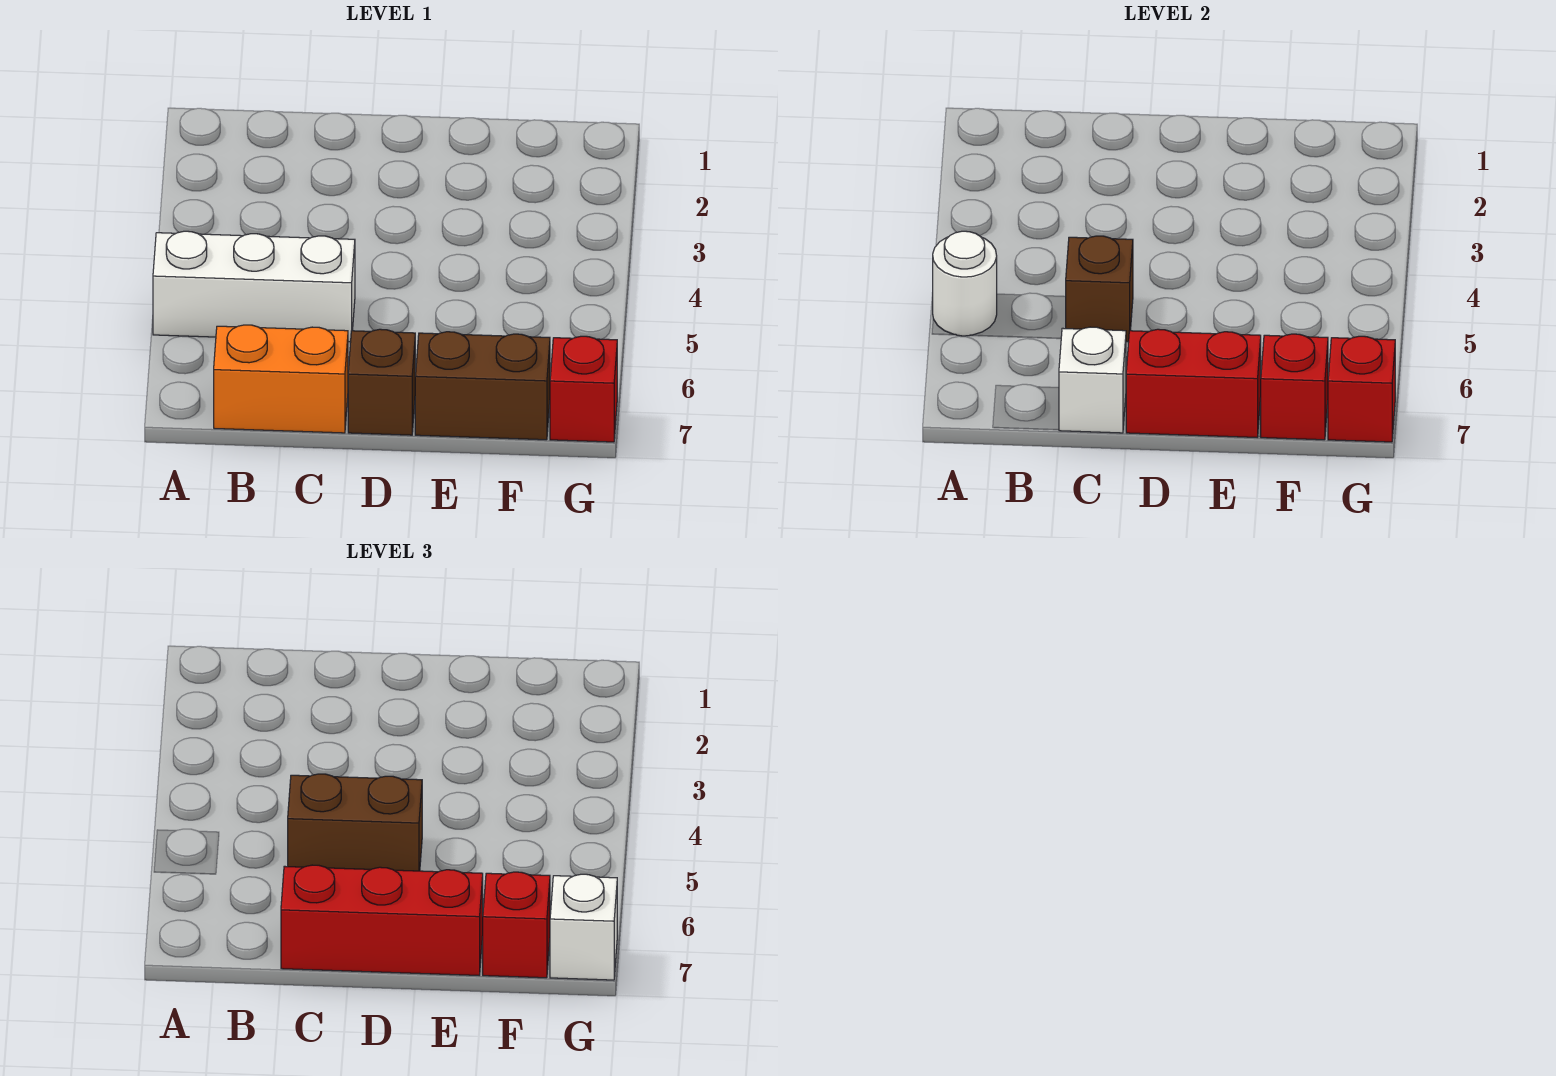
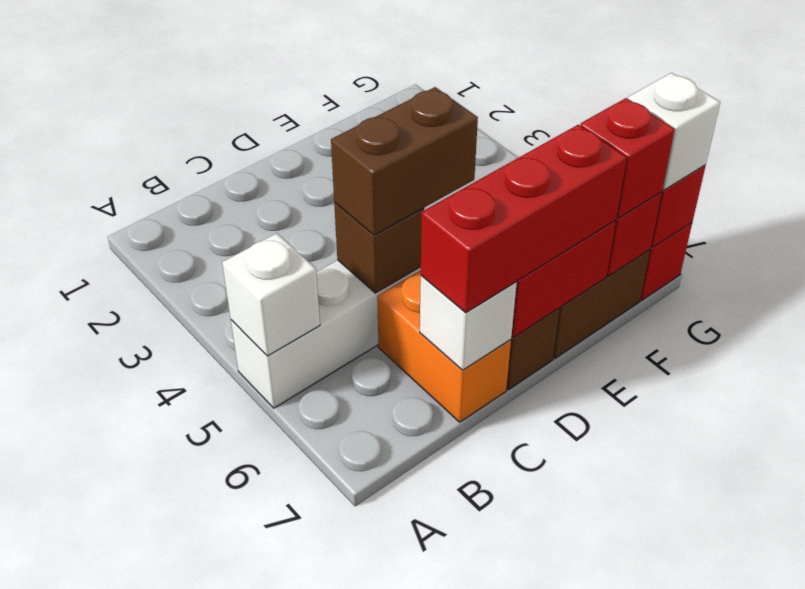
white 1x1 round brick [933,231,997,336] -> white 1x1 brick [222,233,320,356]
orange 1x2 brick [214,325,348,433] -> orange 1x2 brick turned to [377,270,511,422]

